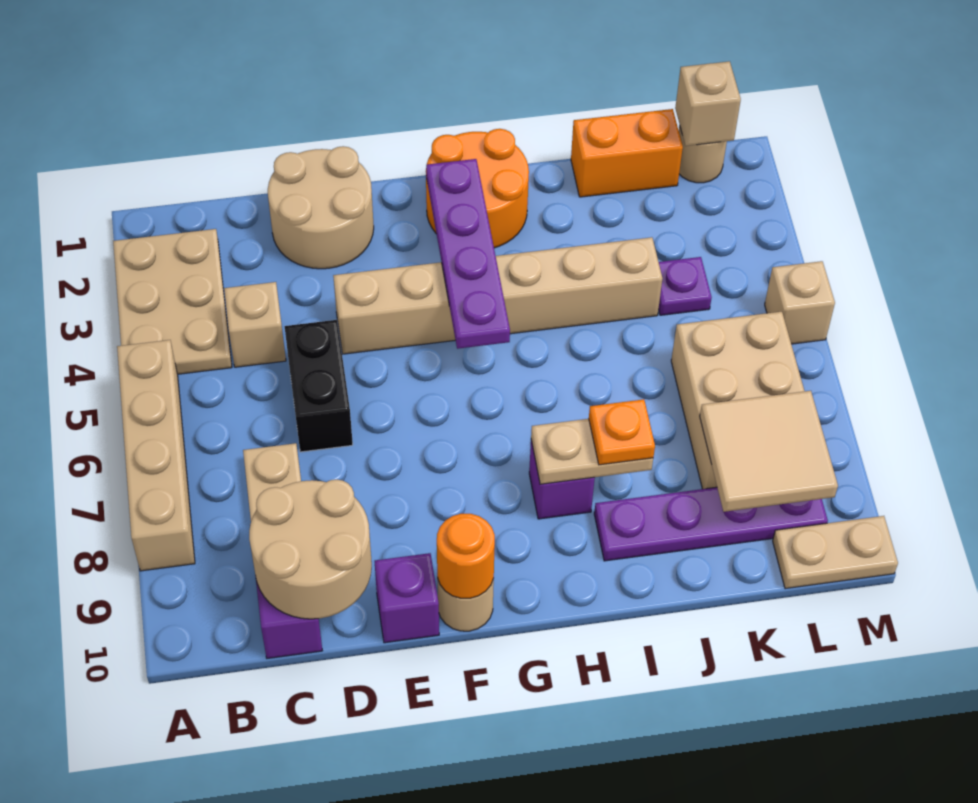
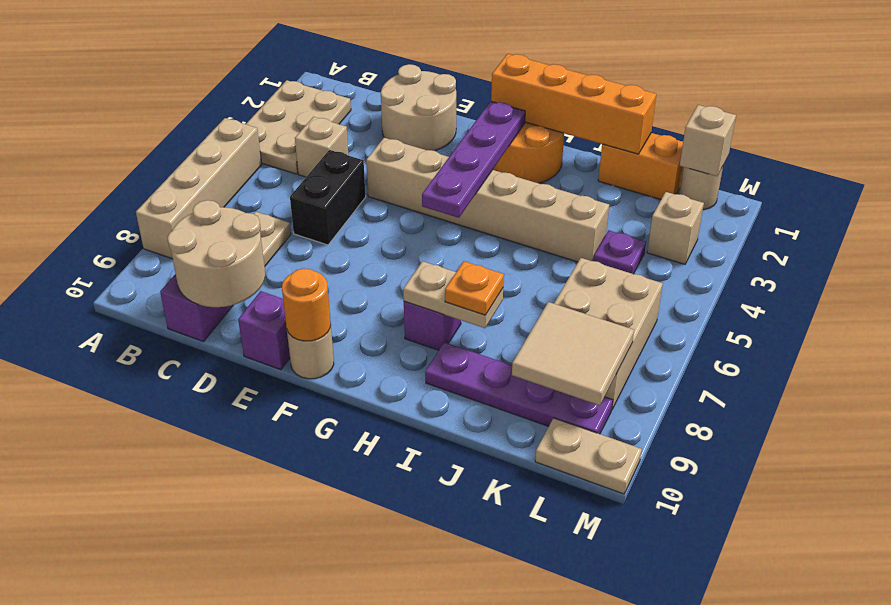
none -> orange 1x4 brick [491,54,656,154]
tan 1x1 brick [765,261,835,344] -> tan 1x1 brick moved to [647,192,704,264]

